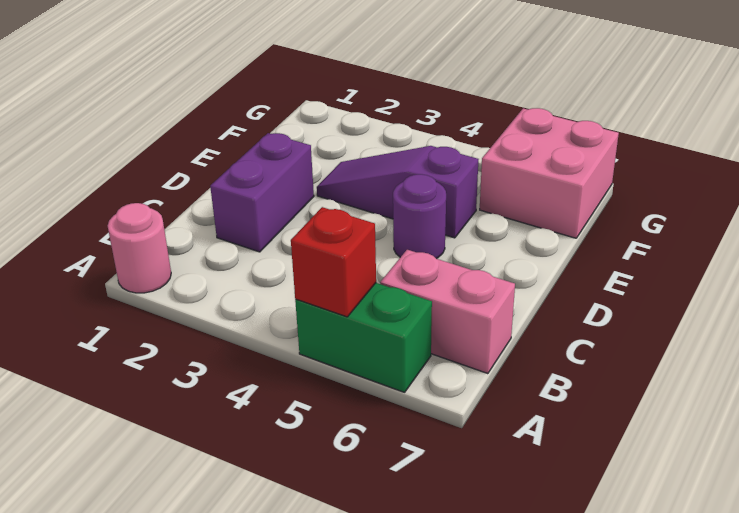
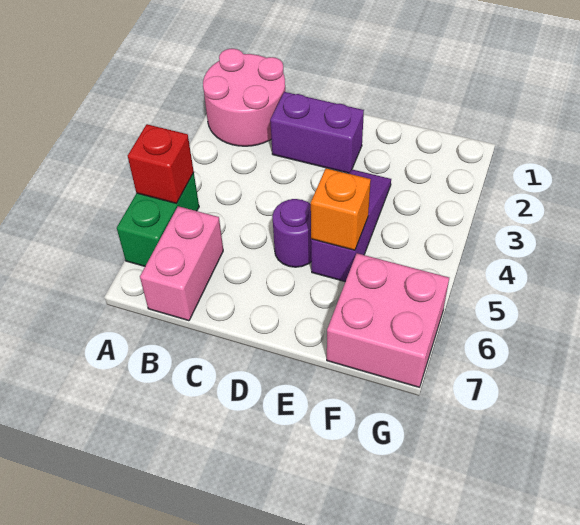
pink 1x1 round brick [108,203,171,293] -> pink 2x2 round brick [203,49,285,146]
none -> orange 1x1 brick [311,168,371,250]

